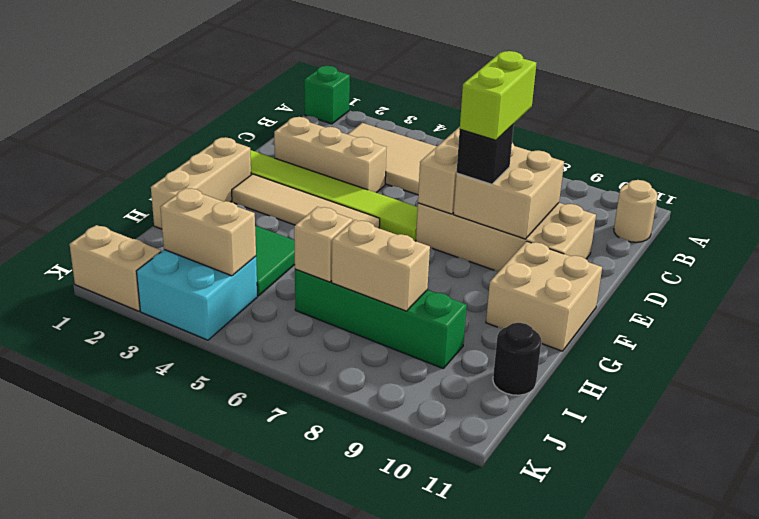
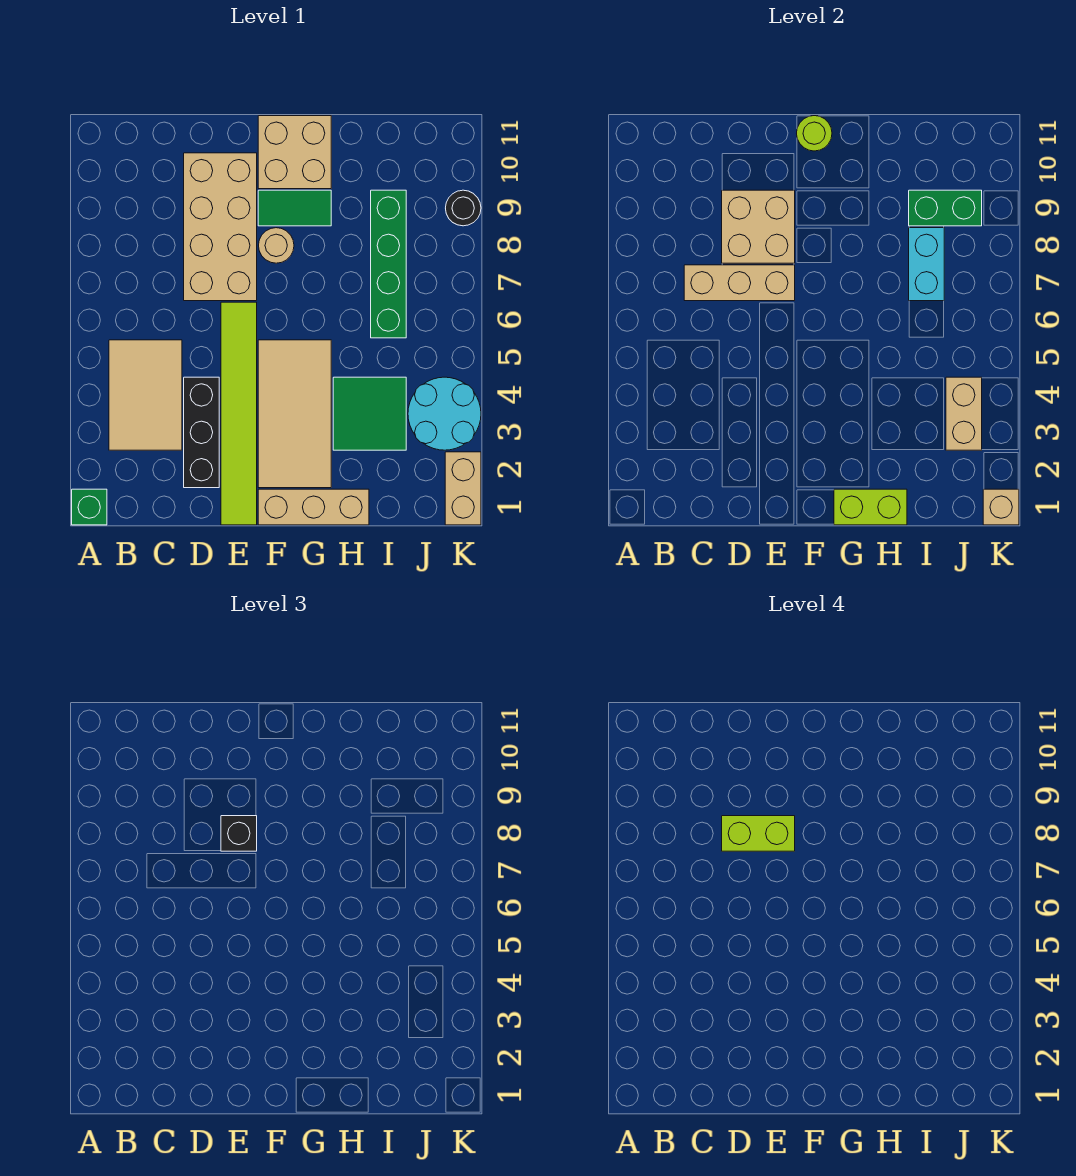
tan 1x1 round brick [614,180,658,242] -> tan 1x1 round brick moved to [259,228,294,263]
tan 1x3 brick [274,117,387,193] -> black 1x3 brick [184,377,219,488]
tan 1x4 tile [232,174,380,228] -> tan 2x4 tile [258,340,331,488]
none -> green 1x2 tile [258,190,331,226]
none -> lime 1x1 round brick [797,116,832,151]
none -> lime 1x2 brick [834,489,907,525]
tan 1x1 brick [294,207,353,282] -> tan 1x1 brick moved to [983,489,1019,525]
tan 1x2 brick [332,220,430,311] -> cyan 1x2 brick [909,228,944,301]
none -> green 1x2 brick [909,190,982,226]
black 1x1 round brick [493,323,541,395] -> black 1x1 round brick moved to [446,190,481,226]
cyan 2x2 brick [136,250,258,340] -> cyan 2x2 round brick [408,377,481,450]

